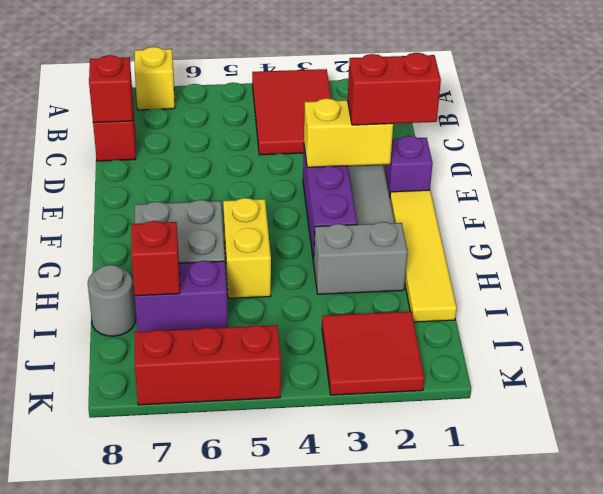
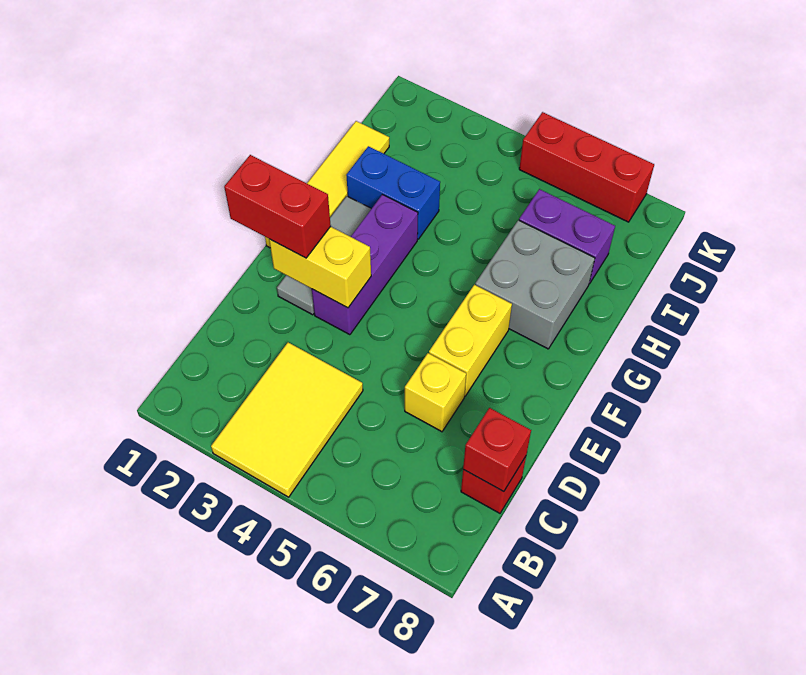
red 2x3 tile [252,69,331,155] -> yellow 2x3 tile [211,342,363,497]
yellow 1x1 brick [135,47,175,110] -> yellow 1x1 brick moved to [405,353,466,432]
purple 1x1 brick [385,136,433,197] -> none
yellow 1x2 brick [223,198,271,298] -> yellow 1x2 brick moved to [429,285,512,396]
grey 1x2 brick [314,222,407,294] -> blue 1x2 brick [346,146,440,239]
red 1x1 brick [131,221,180,296] -> none
grey 1x1 round brick [88,265,136,336] -> none
red 2x2 tile [322,311,424,395] -> none

